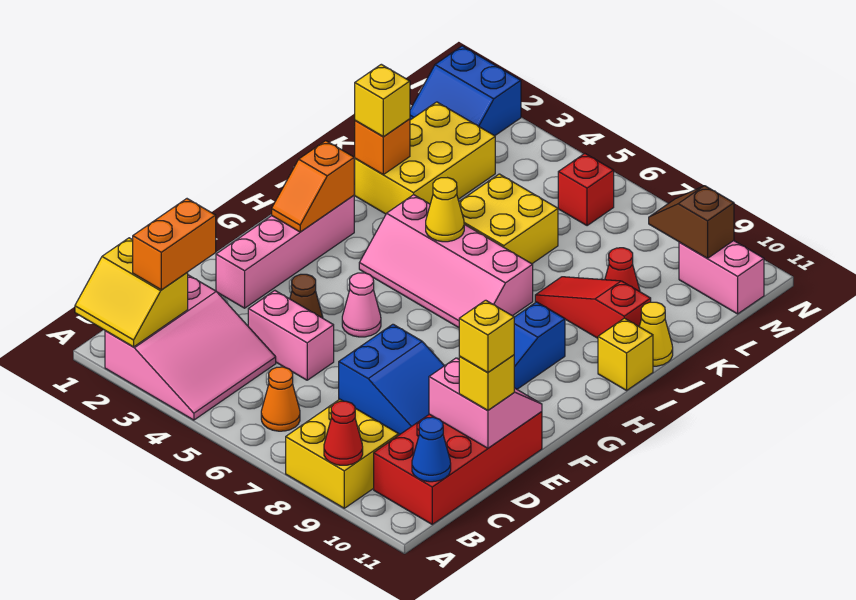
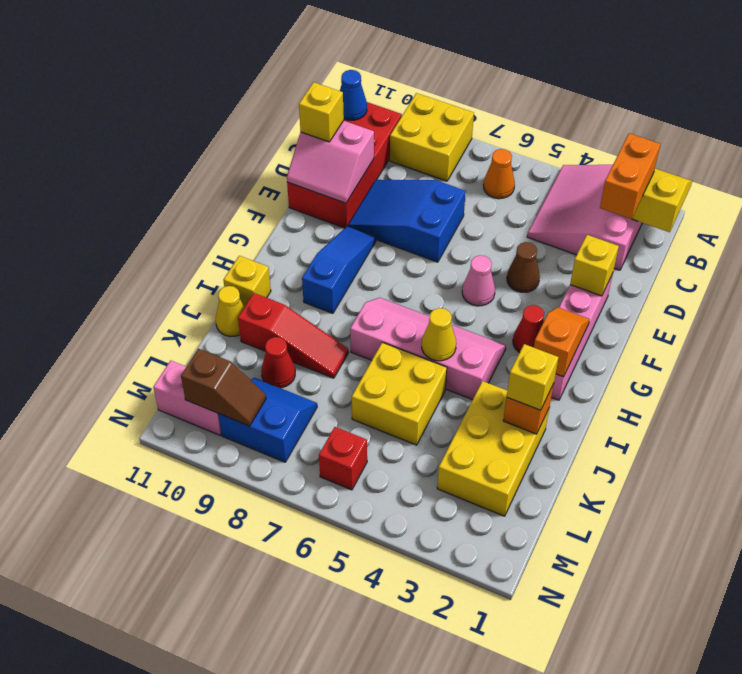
red 1x1 cone [324,401,363,465] -> red 1x1 cone moved to [513,305,544,353]
pink 1x2 brick [248,291,334,380] -> none
yellow 1x1 brick [459,300,514,372] -> yellow 1x1 brick moved to [570,235,619,296]
blue 2x2 slope [410,46,521,136] -> blue 2x2 slope moved to [218,378,317,462]

